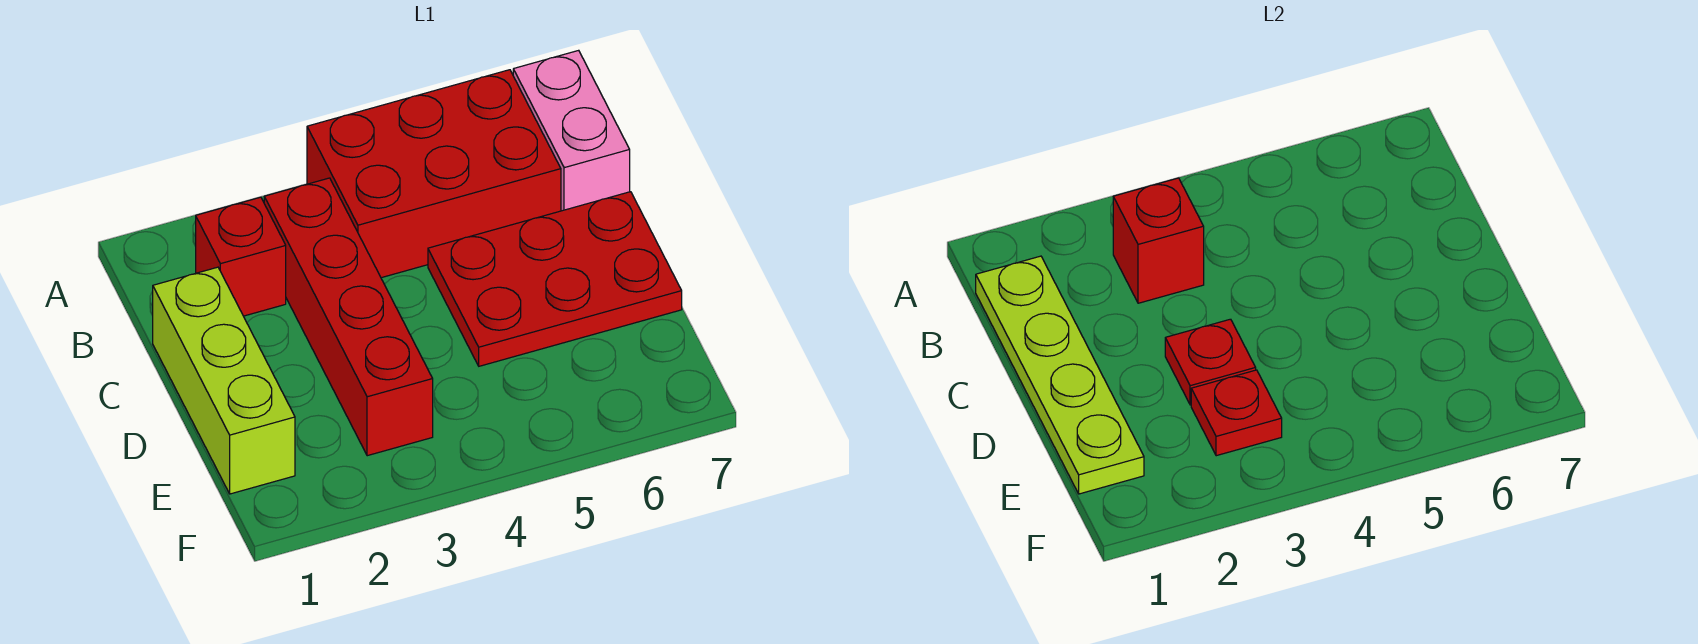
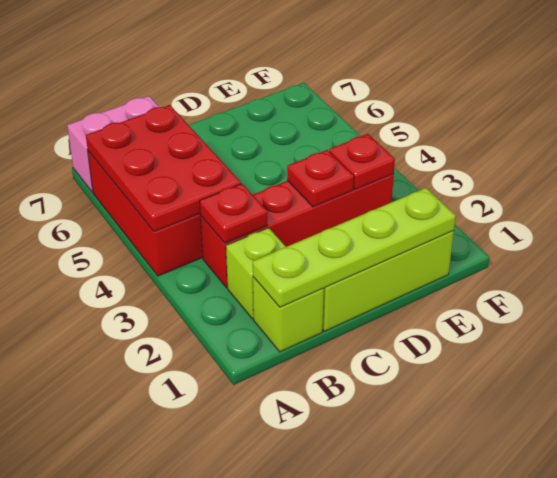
none -> lime 1x1 brick [253,277,324,352]
red 1x1 brick [196,197,286,316] -> lime 1x1 brick [226,228,286,319]
red 1x1 brick [1113,178,1204,303] -> red 1x1 plate [200,184,267,243]
red 2x3 plate [428,192,682,366] -> red 2x3 plate moved to [86,105,241,232]

